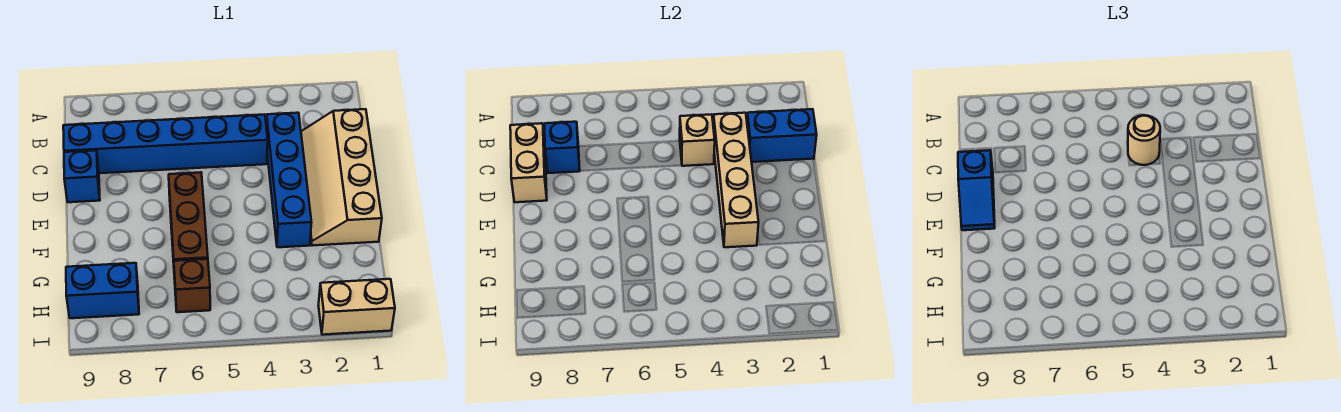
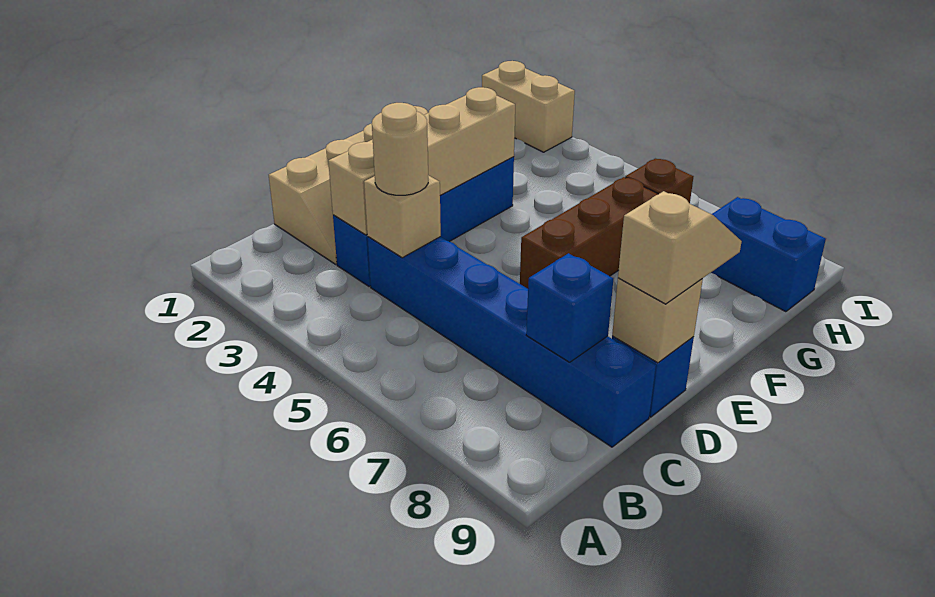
blue 1x2 brick [747,109,817,162] -> none
tan 1x2 brick [510,123,547,202] -> tan 1x1 brick [612,278,703,363]
blue 1x2 slope [958,150,995,230] -> tan 1x2 slope [618,191,742,304]

